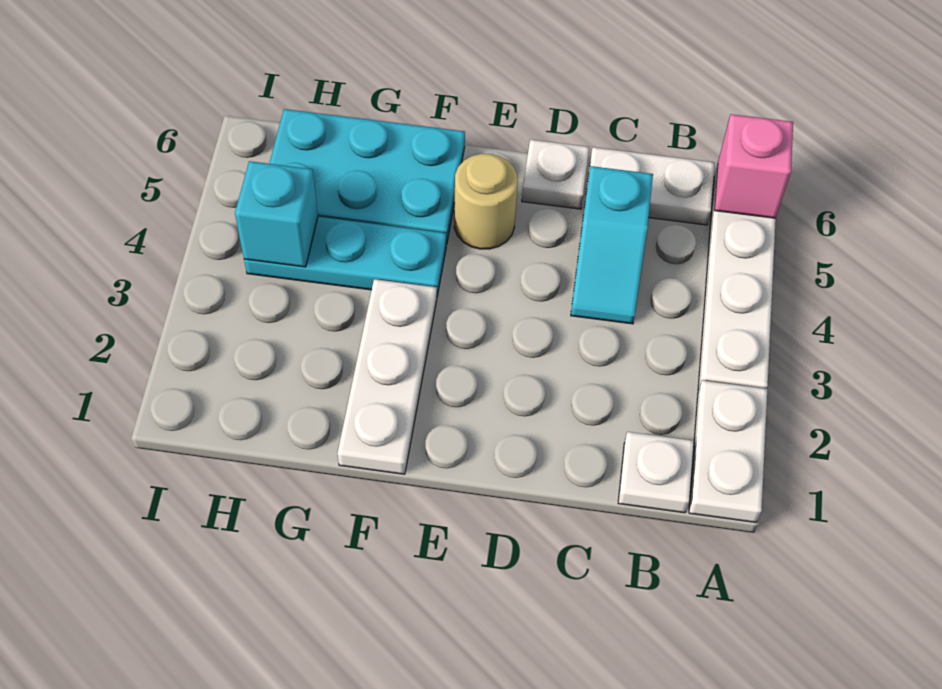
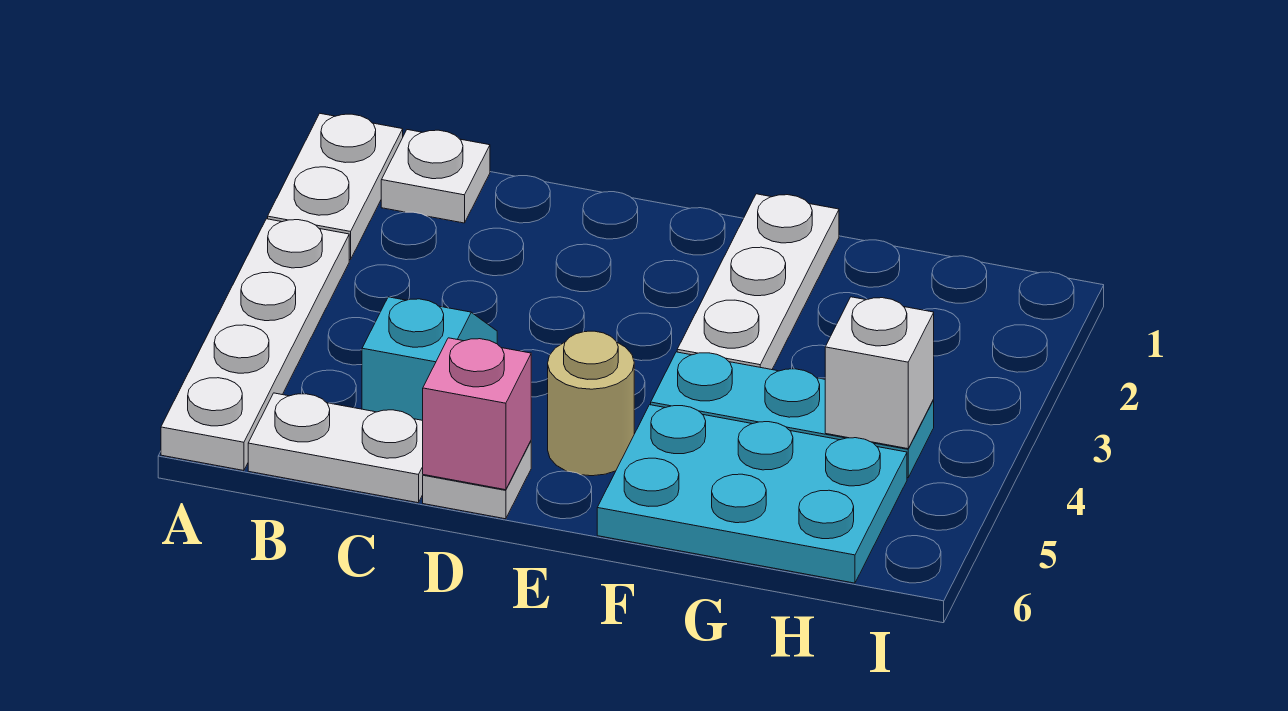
pink 1x1 brick [714,114,793,218] -> pink 1x1 brick moved to [423,338,531,490]
cyan 1x1 brick [235,161,318,267] -> white 1x1 brick [825,297,934,449]

